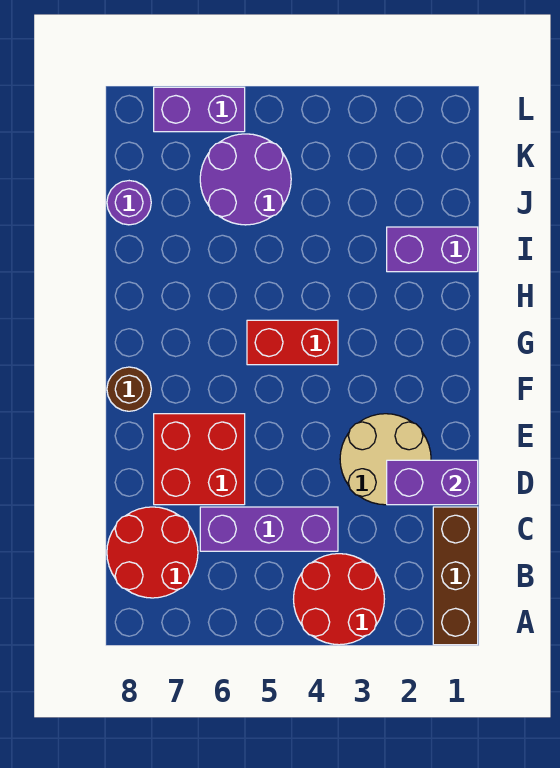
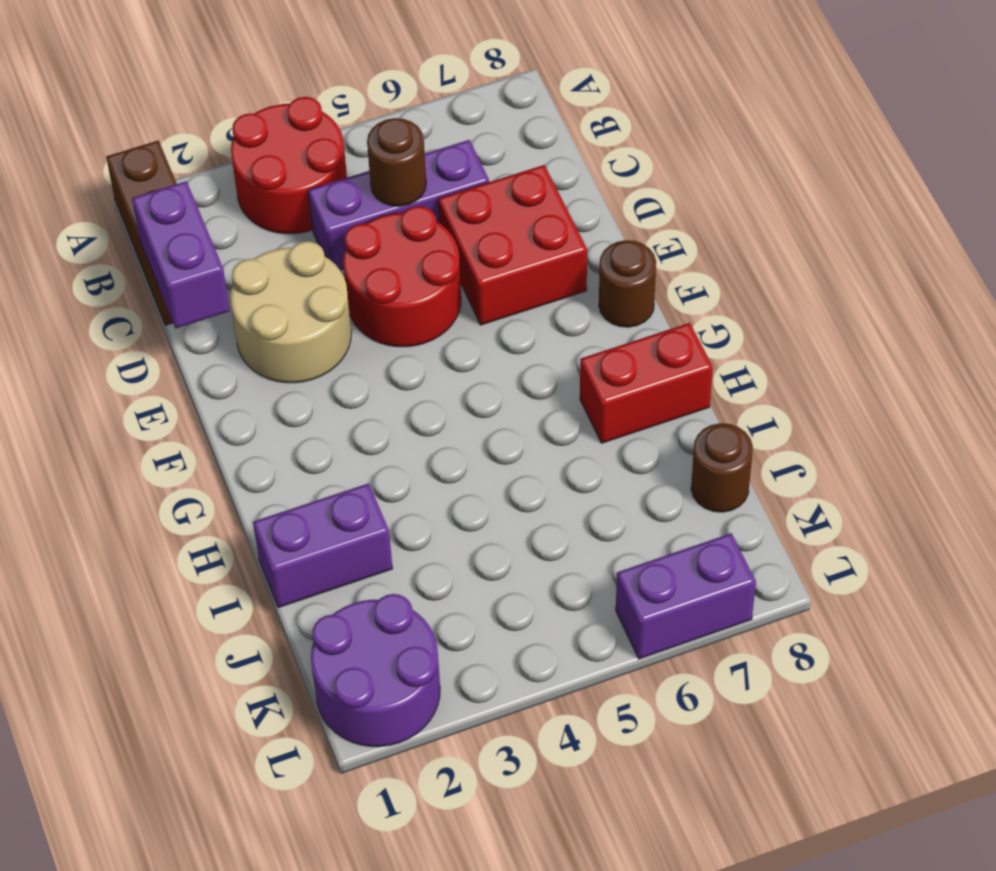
red 2x2 round brick [107,507,198,598] -> red 2x2 round brick moved to [343,206,461,347]
none -> brown 1x1 round brick [367,118,426,206]
purple 1x2 brick [387,460,478,505] -> purple 1x2 brick turned to [132,181,230,328]
red 1x2 brick [247,320,338,365] -> red 1x2 brick moved to [580,323,713,443]
purple 2x2 round brick [200,134,291,225] -> purple 2x2 round brick moved to [311,594,440,747]
purple 1x1 round brick [107,181,151,225] -> brown 1x1 round brick [691,423,753,512]

